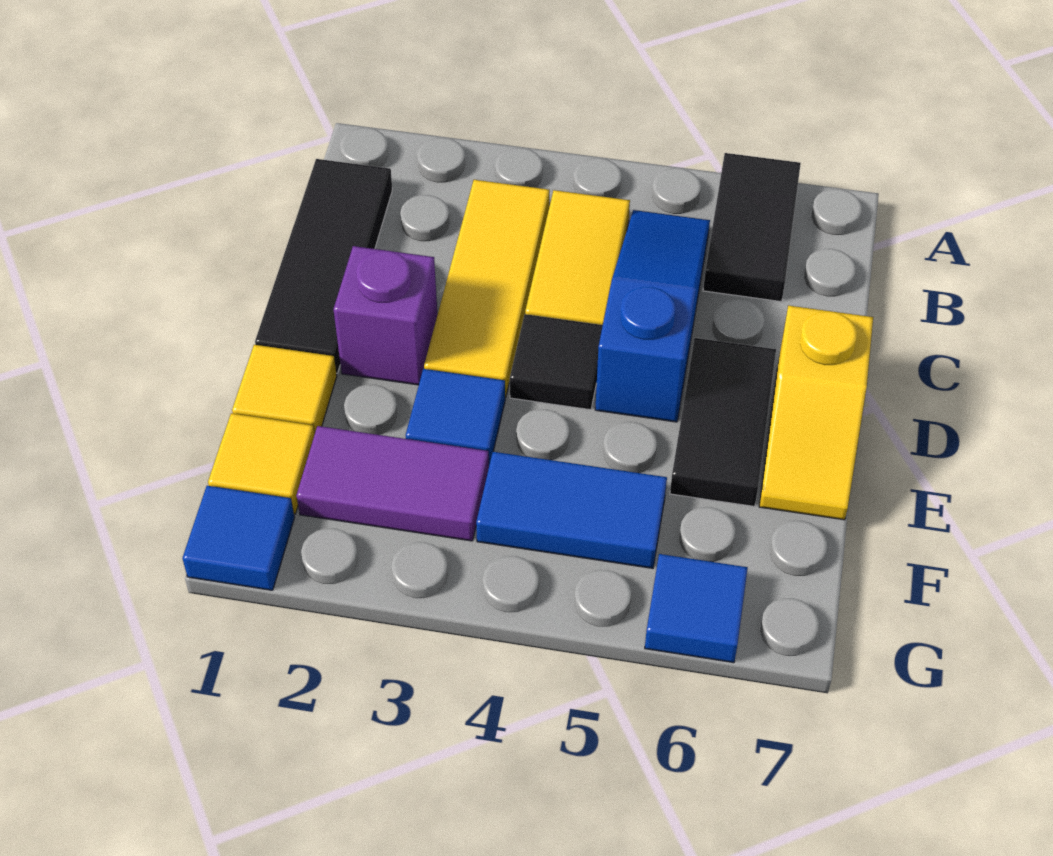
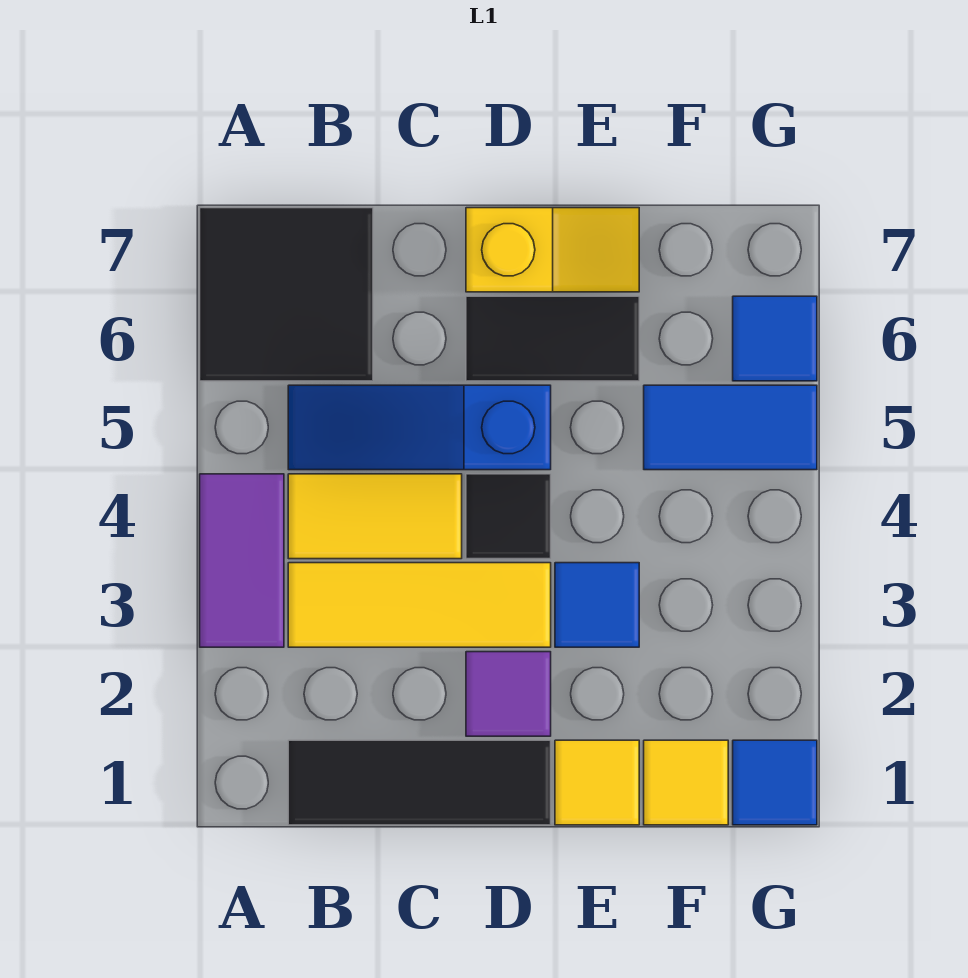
black 1x2 tile [703,153,801,302] -> black 2x2 tile [200,208,373,381]
purple 1x1 brick [333,246,438,385] -> purple 1x1 tile [466,652,551,736]
purple 1x2 tile [296,426,489,541] -> purple 1x2 tile moved to [200,474,284,647]
blue 1x2 tile [476,452,667,568] -> blue 1x2 tile turned to [644,385,817,470]

